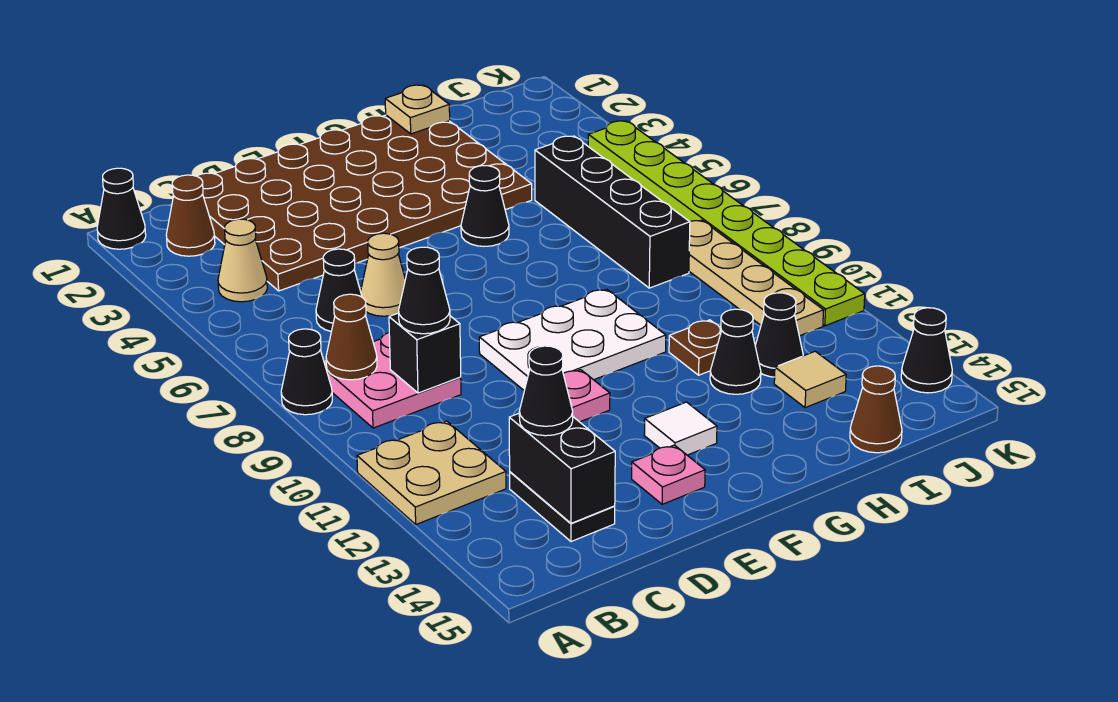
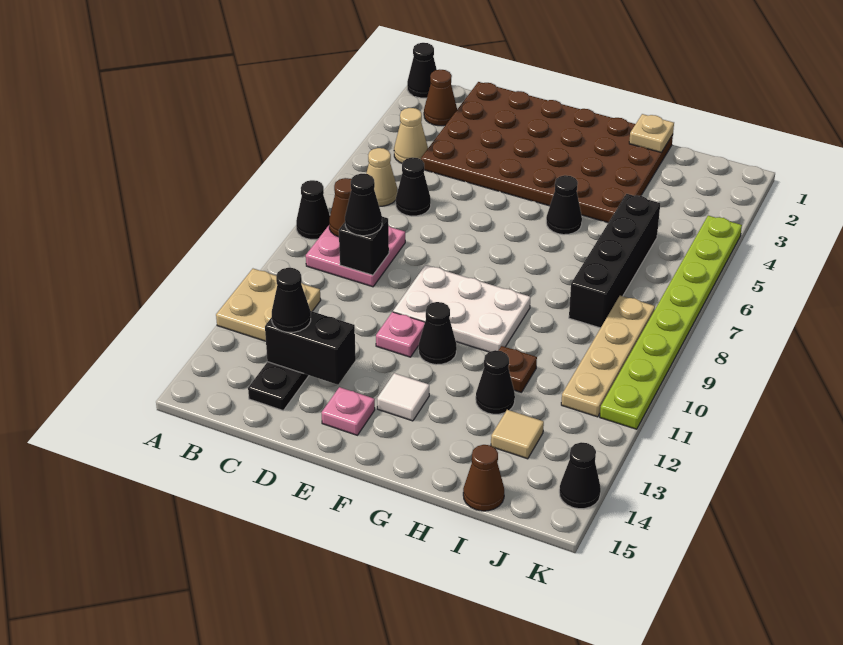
black 1x2 brick [509,414,615,523] -> black 1x2 brick turned to [265,311,356,385]
tan 1x1 cone [361,233,405,316] -> tan 1x1 cone moved to [366,148,397,206]
black 1x1 cone [755,293,803,377] -> black 1x1 cone moved to [419,302,457,365]

